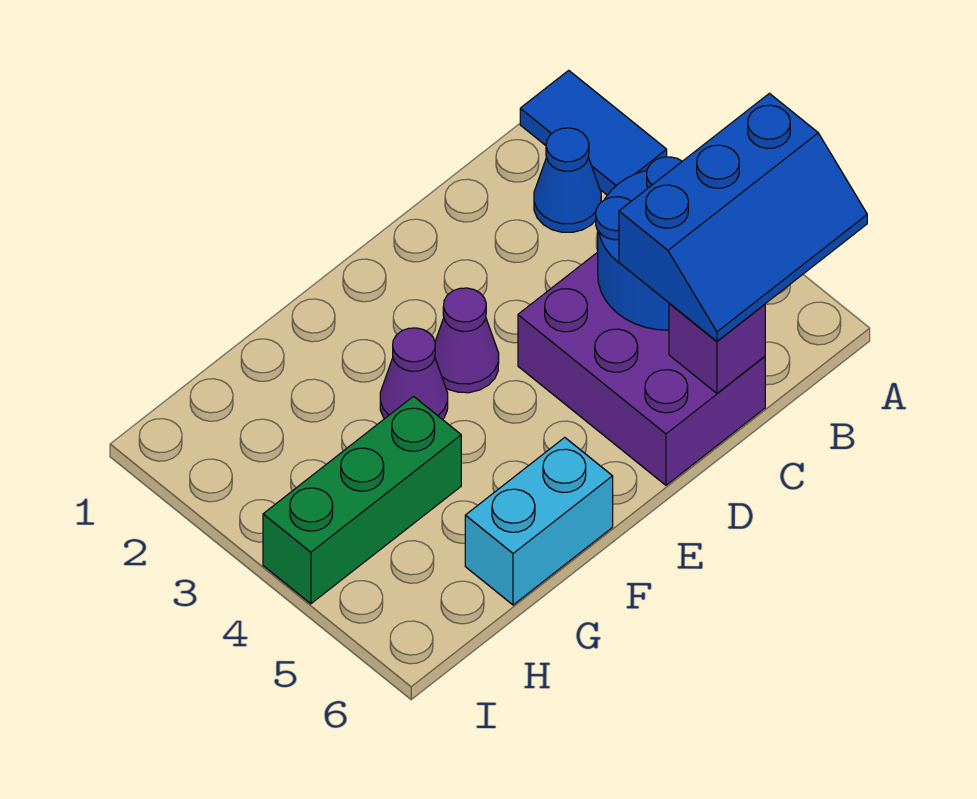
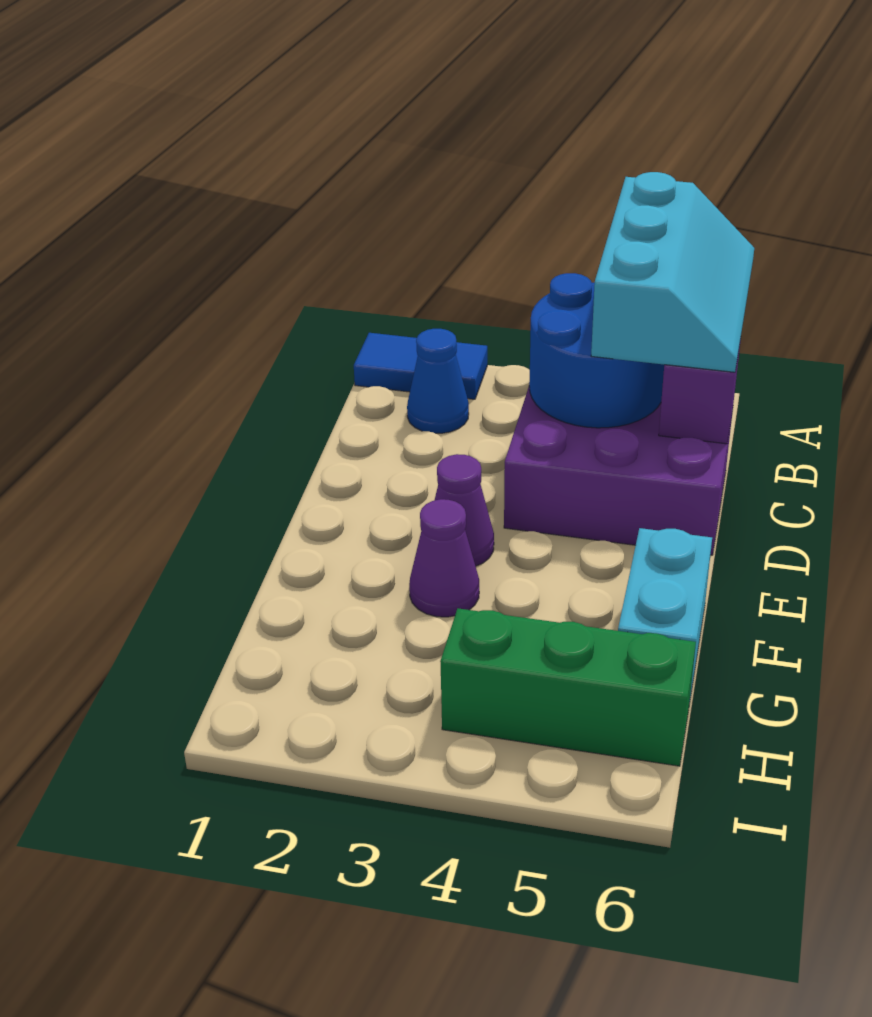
blue 2x3 slope [619,93,867,341] -> cyan 2x3 slope [591,172,754,372]
green 1x3 brick [263,396,461,604] -> green 1x3 brick turned to [440,608,696,766]

